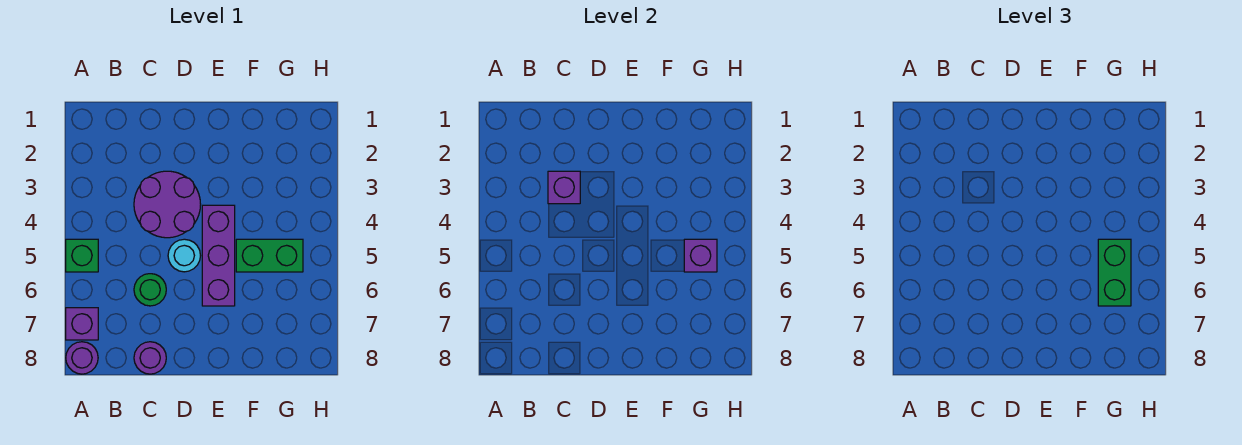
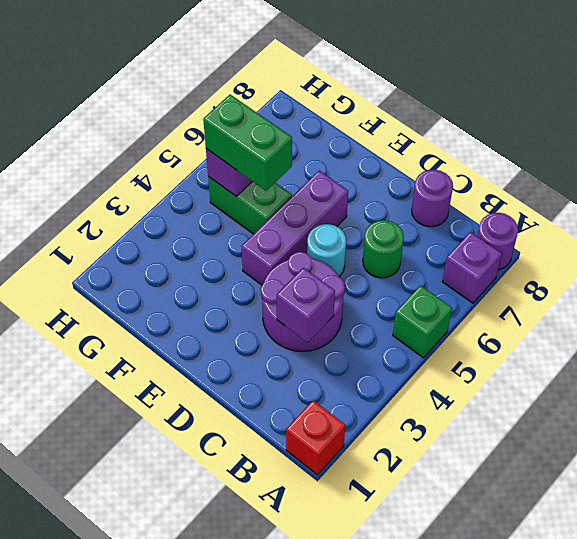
none -> red 1x1 brick [286,400,345,475]
green 1x2 brick [1098,239,1131,306] -> green 1x2 brick turned to [203,95,292,191]

